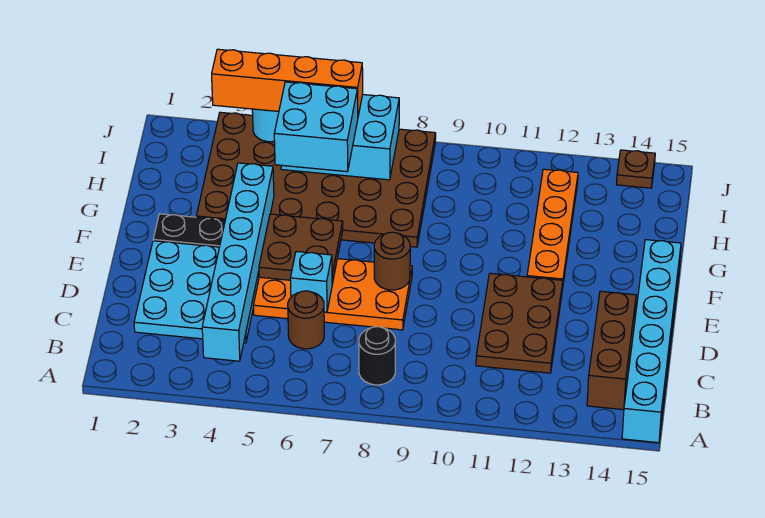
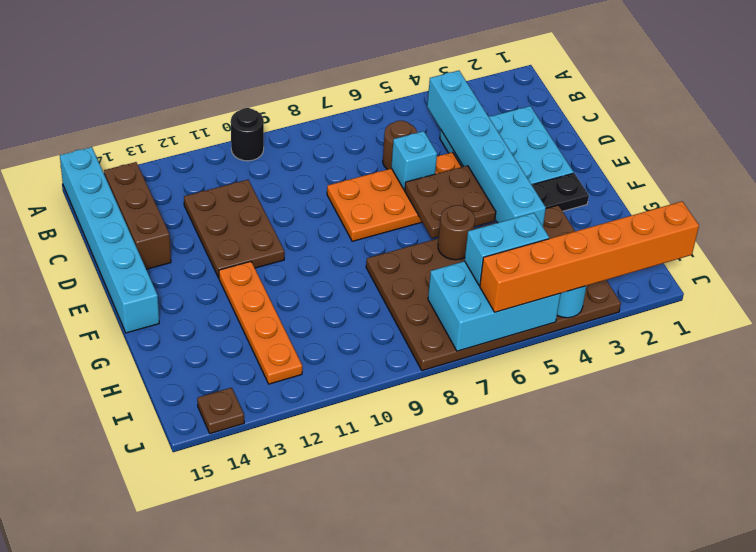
black 1x1 round brick [359,327,395,385] -> black 1x1 round brick moved to [231,108,264,161]
brown 1x1 round brick [374,232,410,290] -> brown 1x1 round brick moved to [438,205,475,260]
cyan 2x2 brick [274,82,358,172] -> cyan 1x2 brick [465,213,549,286]
orange 1x4 brick [212,49,363,116] -> orange 1x6 brick [480,201,699,312]

